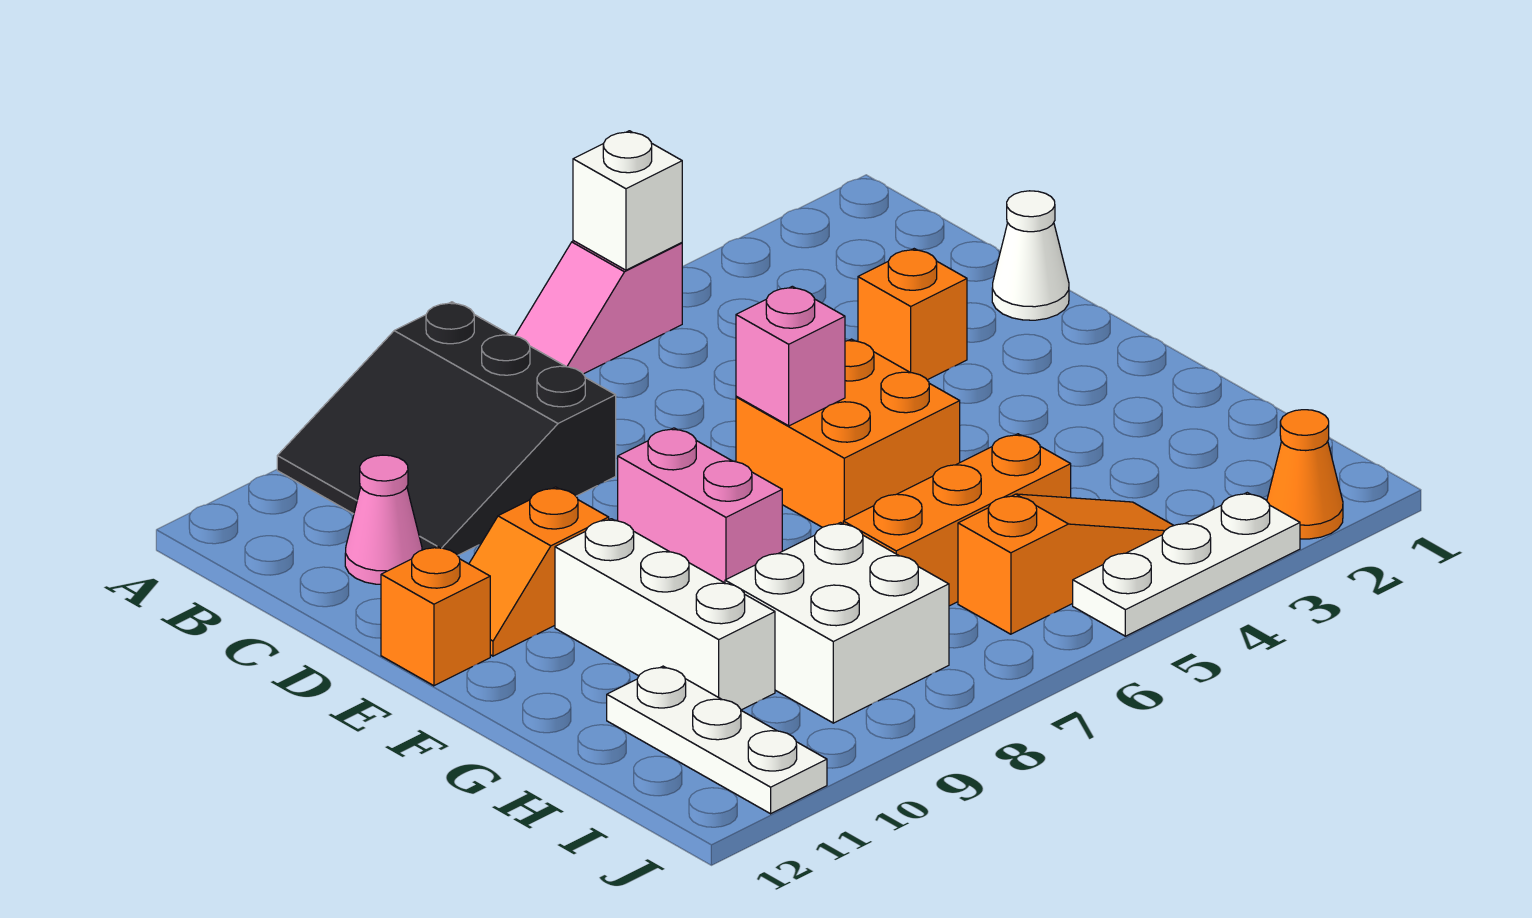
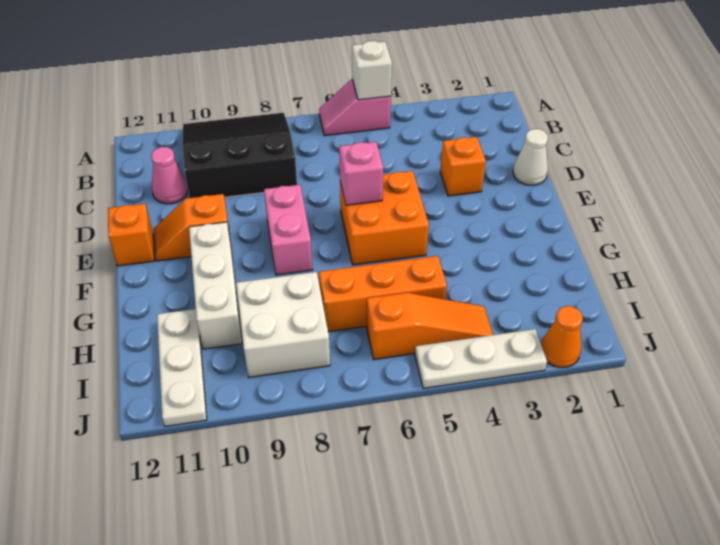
black 3x3 slope [277,302,616,555] -> black 3x3 slope turned to [182,113,297,198]

